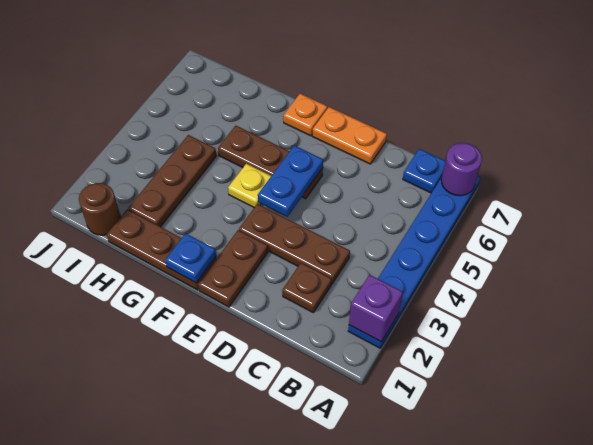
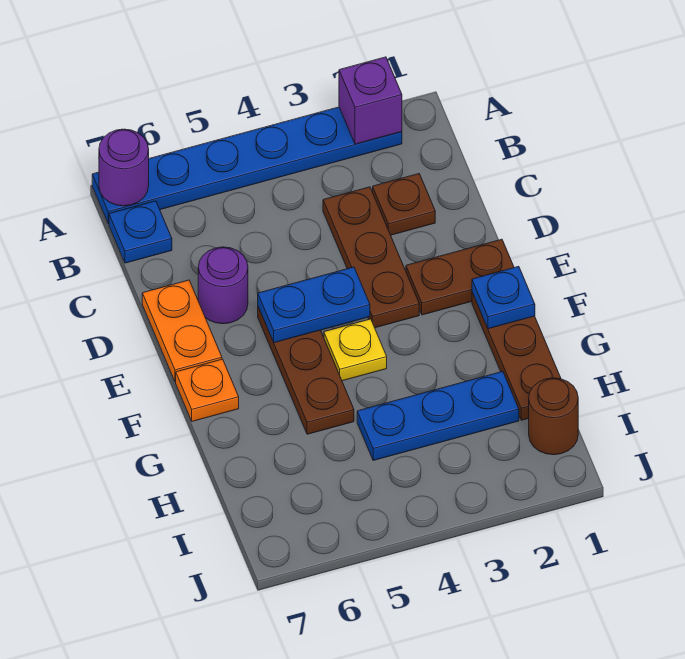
none -> purple 1x1 round brick [198,247,248,324]
brown 1x3 plate [128,135,216,227] -> blue 1x3 plate [357,371,519,460]

